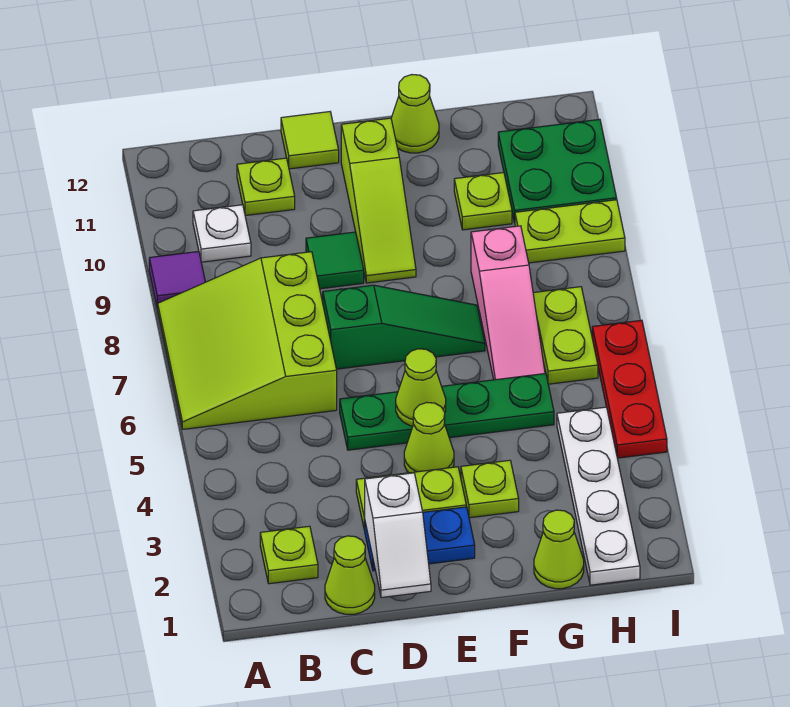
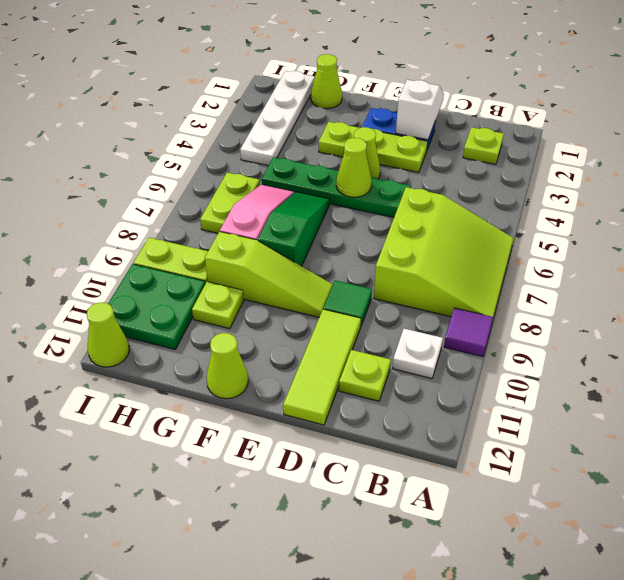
lime 1x1 cone [325,536,375,614] -> lime 1x1 cone moved to [87,303,129,367]
green 1x3 slope [323,285,485,369] -> green 1x3 slope turned to [258,192,330,266]
lime 1x1 tile [281,112,339,169] -> lime 1x3 tile [283,309,361,425]
lime 1x3 slope [341,118,416,283] -> lime 1x3 slope turned to [205,231,332,317]
red 1x3 plate [592,320,667,458] -> none

